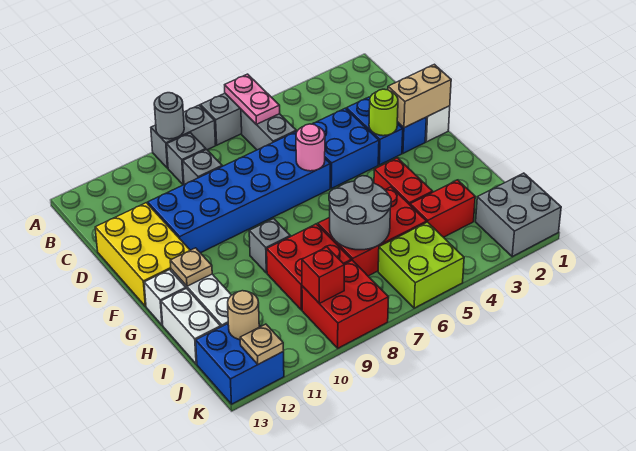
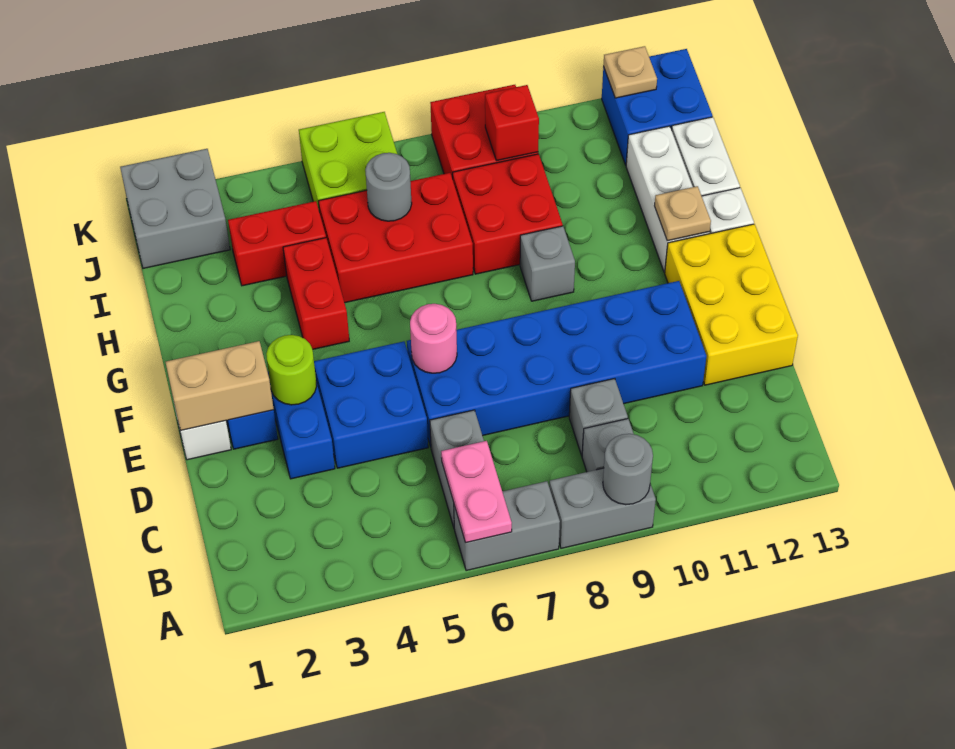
grey 2x2 round brick [329,176,391,250] -> grey 1x1 round brick [365,153,412,221]
tan 1x1 round brick [228,291,259,340] -> none

